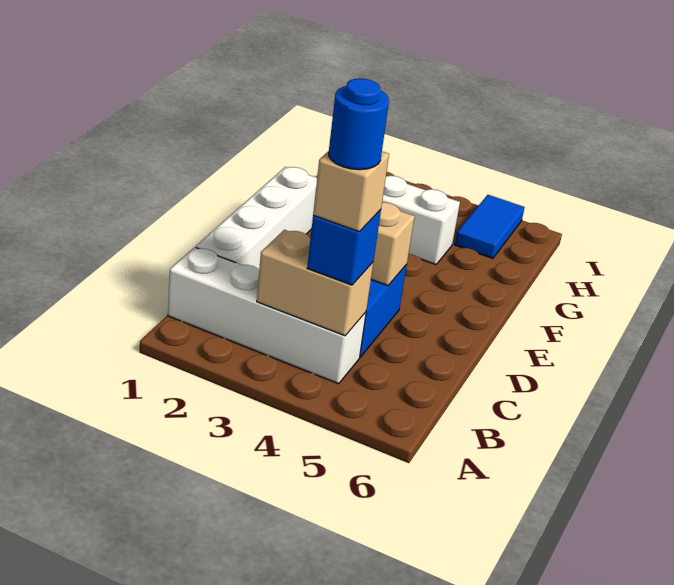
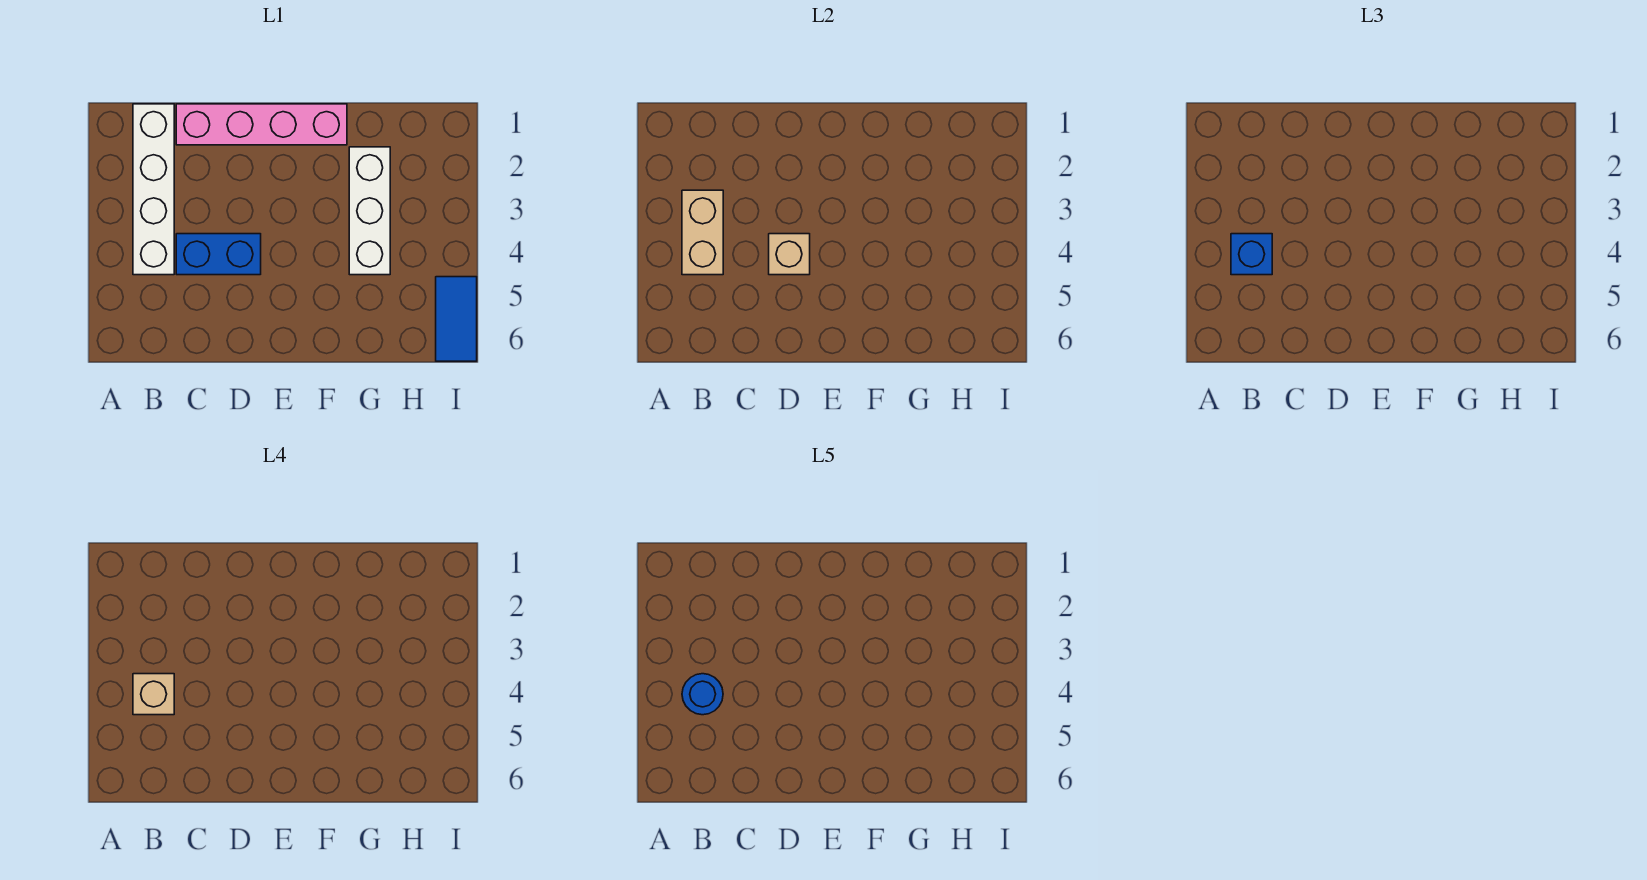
white 1x4 brick [196,167,317,269] -> pink 1x4 brick [176,104,347,145]
blue 1x2 tile [455,195,525,258] -> blue 1x2 tile turned to [436,277,477,361]

